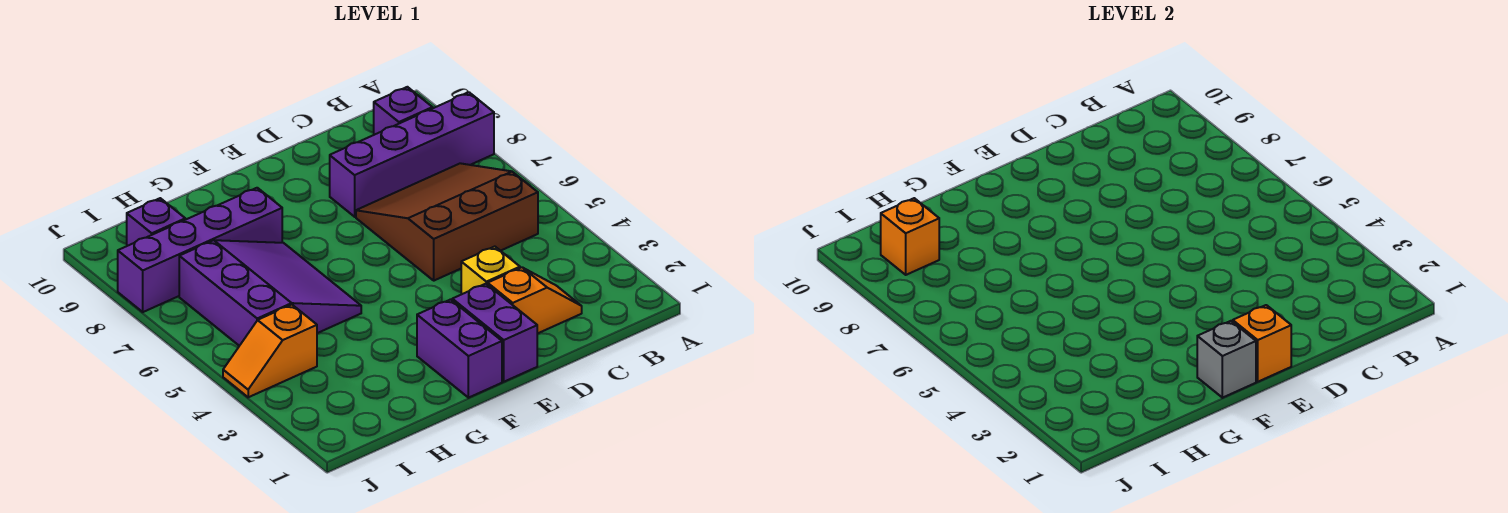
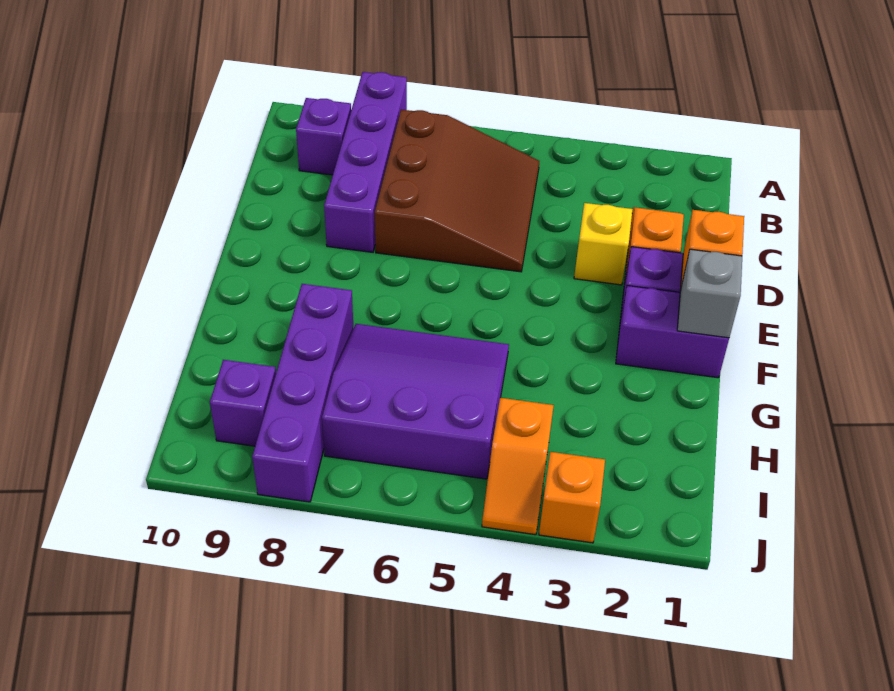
brown 3x3 slope [356,163,538,281] -> brown 3x3 slope turned to [375,110,539,272]
orange 1x1 brick [881,198,939,275] -> orange 1x1 brick moved to [539,452,605,543]

